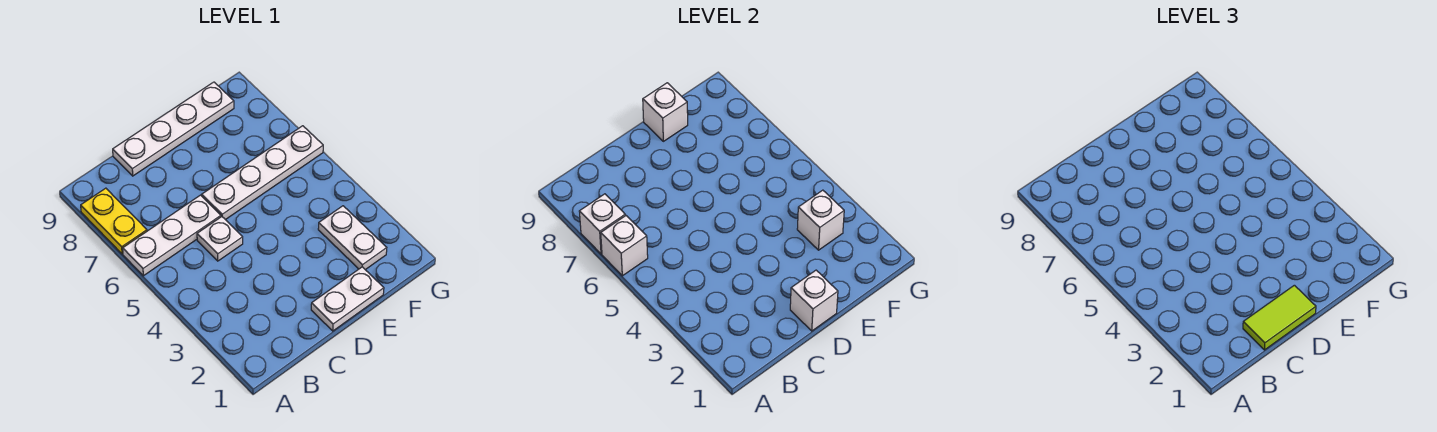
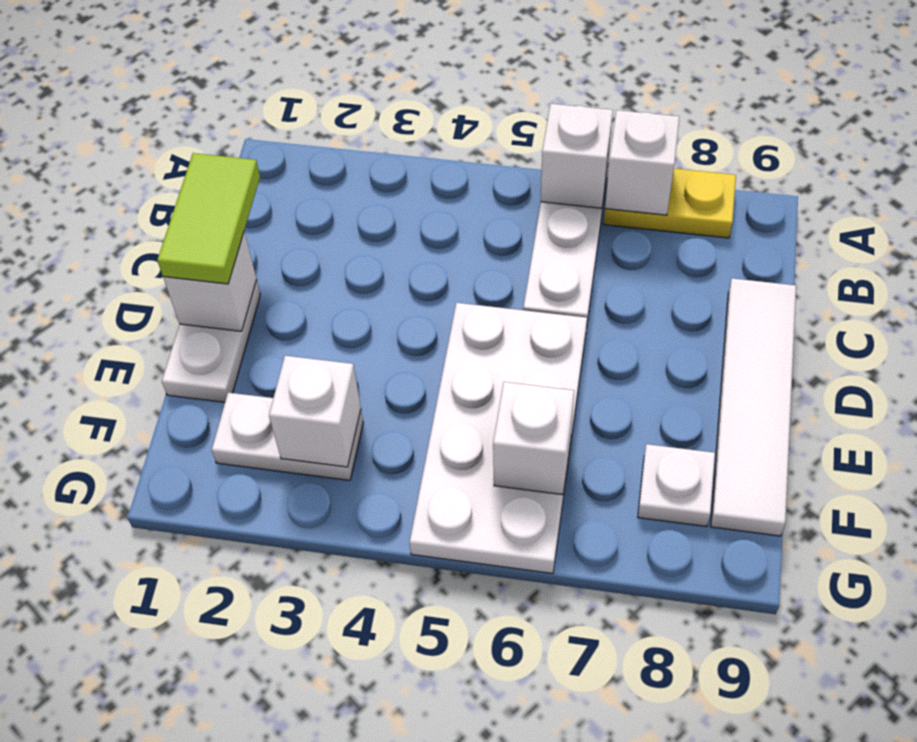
white 1x1 plate [197,217,243,261] -> white 1x1 plate moved to [638,444,715,527]
white 1x4 plate [113,82,234,176] -> white 1x4 tile [711,278,796,536]
white 1x4 plate [202,126,323,220] -> white 2x4 plate [409,303,587,574]
white 1x1 brick [643,83,688,141] -> white 1x1 brick moved to [493,382,574,495]

